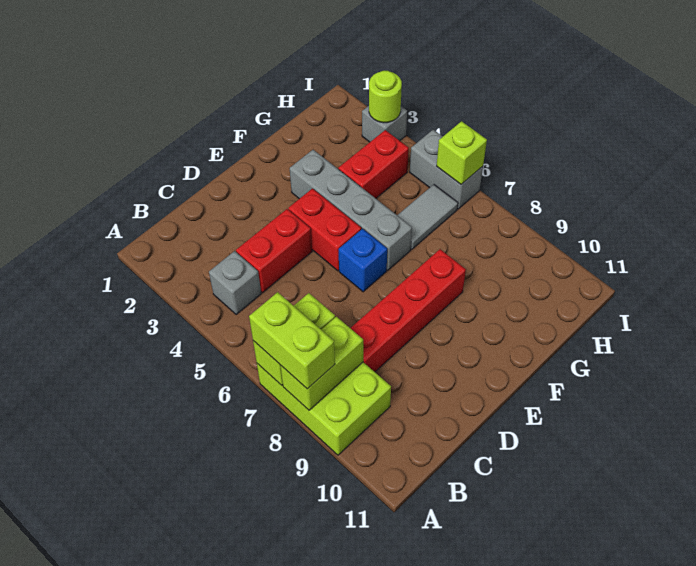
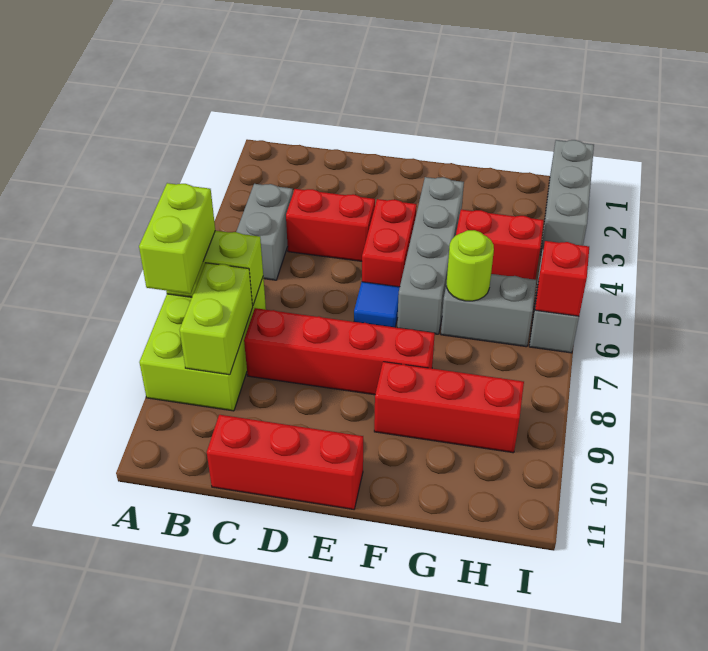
lime 1x2 brick [281,317,363,410] -> lime 1x2 brick turned to [180,263,253,375]
grey 1x1 brick [209,251,261,315] -> grey 1x2 brick [236,184,293,280]
none -> red 1x3 brick [207,415,363,509]
blue 1x1 brick [339,229,387,292] -> blue 1x1 tile [354,282,400,327]
none -> red 1x3 brick [374,362,524,453]
grey 1x2 tile [397,185,458,249] -> grey 1x2 brick [441,274,536,347]
grey 1x1 brick [362,106,407,142] -> grey 1x3 brick [540,140,594,255]
lime 1x1 round brick [369,71,402,123] -> lime 1x1 round brick moved to [447,230,494,301]
lime 1x1 brick [437,121,487,184] -> red 1x1 brick [535,241,589,316]

